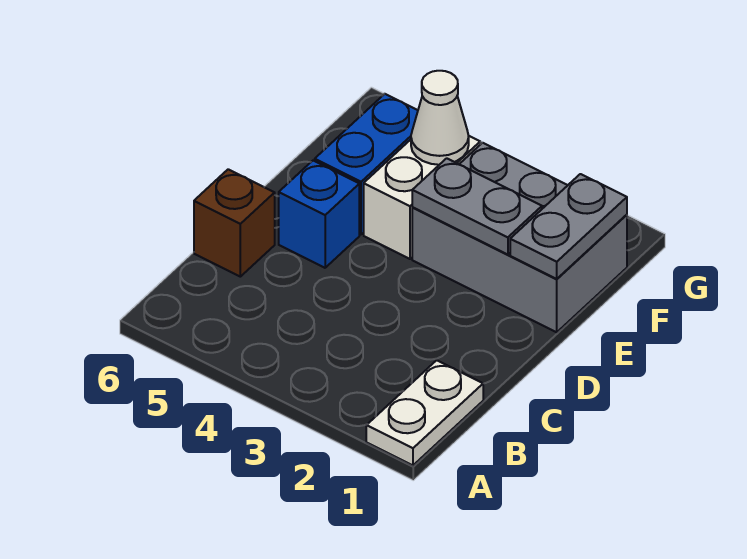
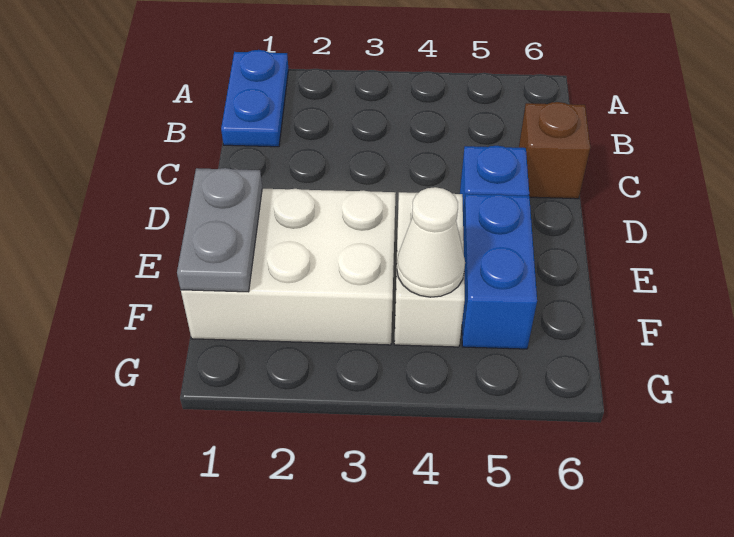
white 1x2 plate [366,360,483,465] -> blue 1x2 plate [221,50,288,147]
grey 2x3 brick [412,143,627,332] -> white 2x3 brick [181,189,396,345]
grey 1x2 plate [412,158,542,255] -> none

